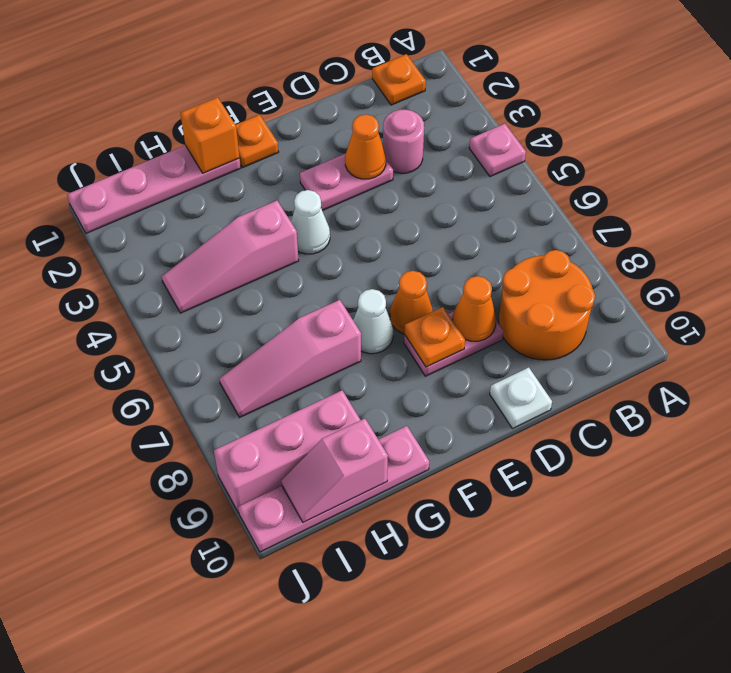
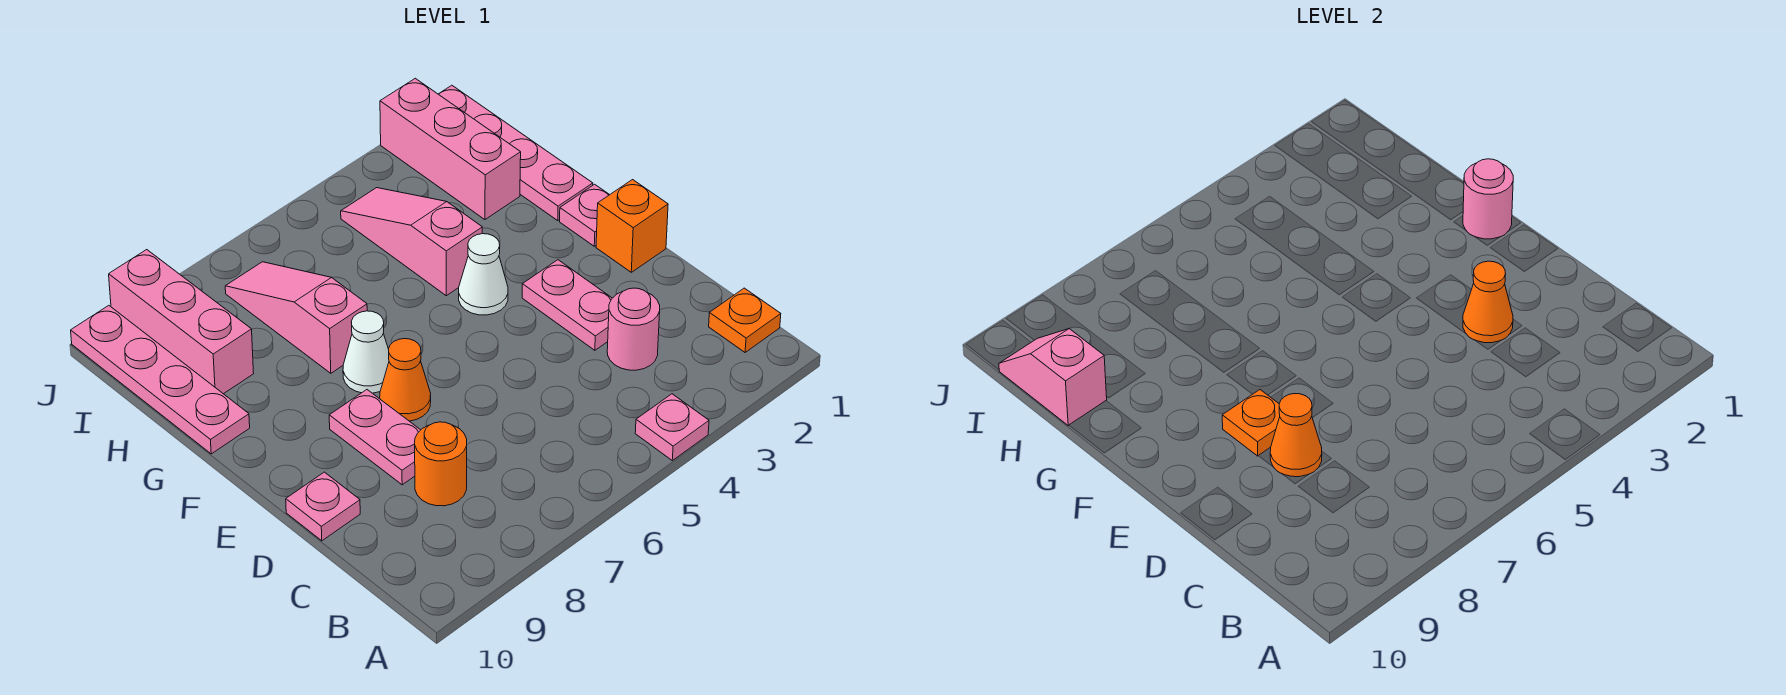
orange 2x2 round brick [499,250,595,360] -> orange 1x1 round brick [415,422,467,506]
white 1x1 plate [490,367,552,428] -> pink 1x1 plate [286,472,360,541]
orange 1x1 plate [236,115,278,168] -> pink 1x1 plate [560,184,609,246]
none -> pink 1x1 round brick [1463,159,1513,239]
orange 1x1 brick [180,97,239,173] -> orange 1x1 brick moved to [596,180,668,272]
none -> pink 1x3 brick [380,78,521,220]

